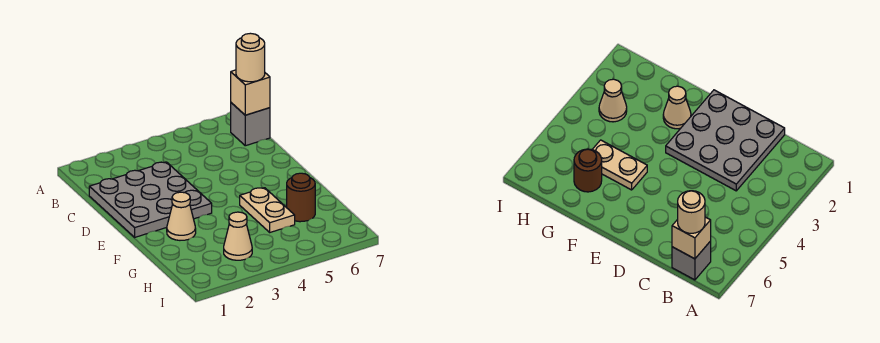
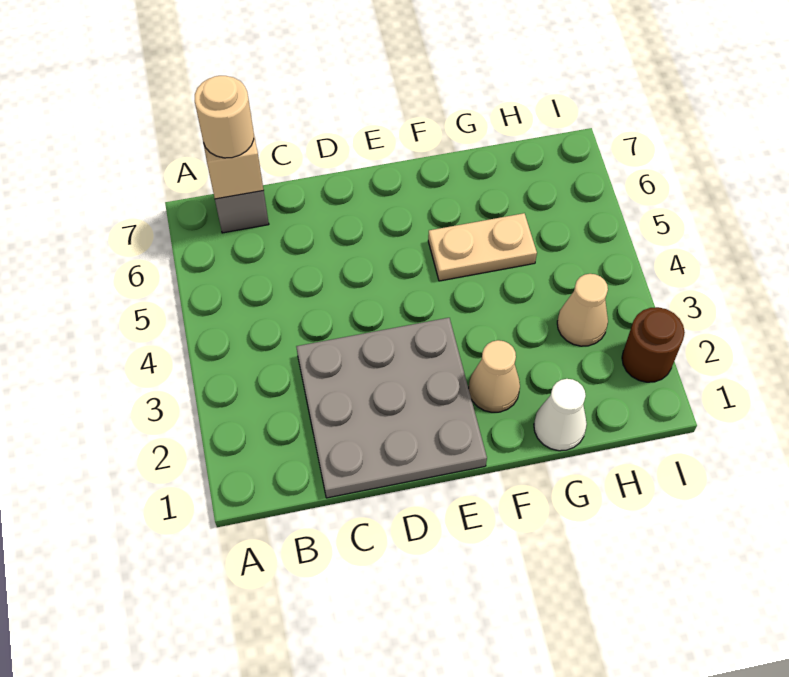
none -> white 1x1 cone [534,379,587,451]
brown 1x1 round brick [287,173,315,222] -> brown 1x1 round brick moved to [622,307,685,382]

